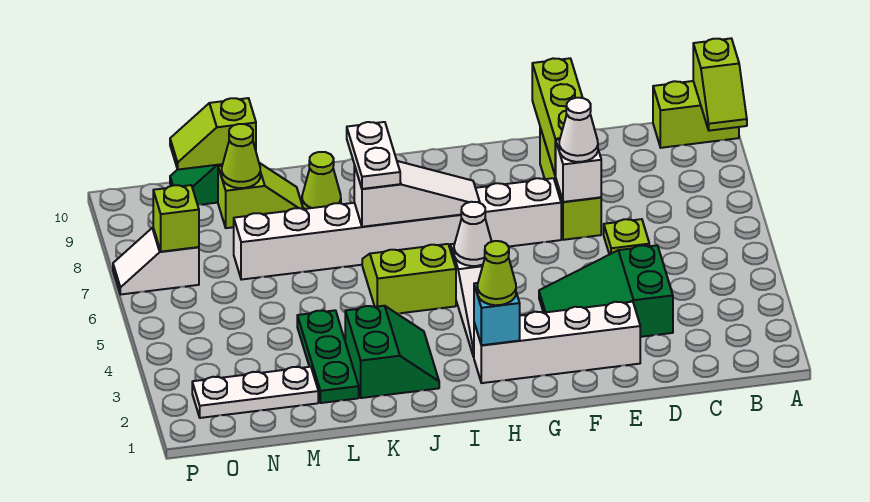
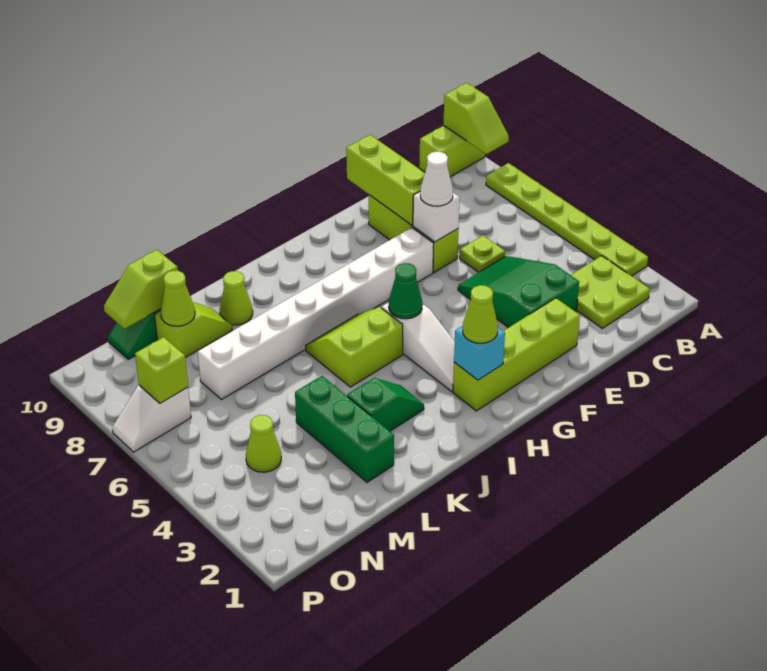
none -> lime 1x6 plate [486,163,648,276]
none -> lime 2x2 plate [571,256,650,328]
green 2x3 slope [539,245,673,337] -> green 2x3 slope turned to [458,256,579,328]
white 1x4 brick [474,302,640,383] -> lime 1x4 brick [453,298,580,411]
white 1x1 cone [454,202,492,266] -> green 1x1 cone [389,263,422,319]
white 1x3 slope [354,161,480,227] -> none
green 2x2 slope [345,306,439,398] -> green 1x2 slope [347,378,424,431]
white 1x2 plate [347,122,400,189] -> none
green 1x3 plate [297,310,359,403] -> green 1x3 brick [295,376,394,482]
white 1x3 plate [192,367,318,418] -> none
none -> lime 1x1 cone [246,415,281,472]

